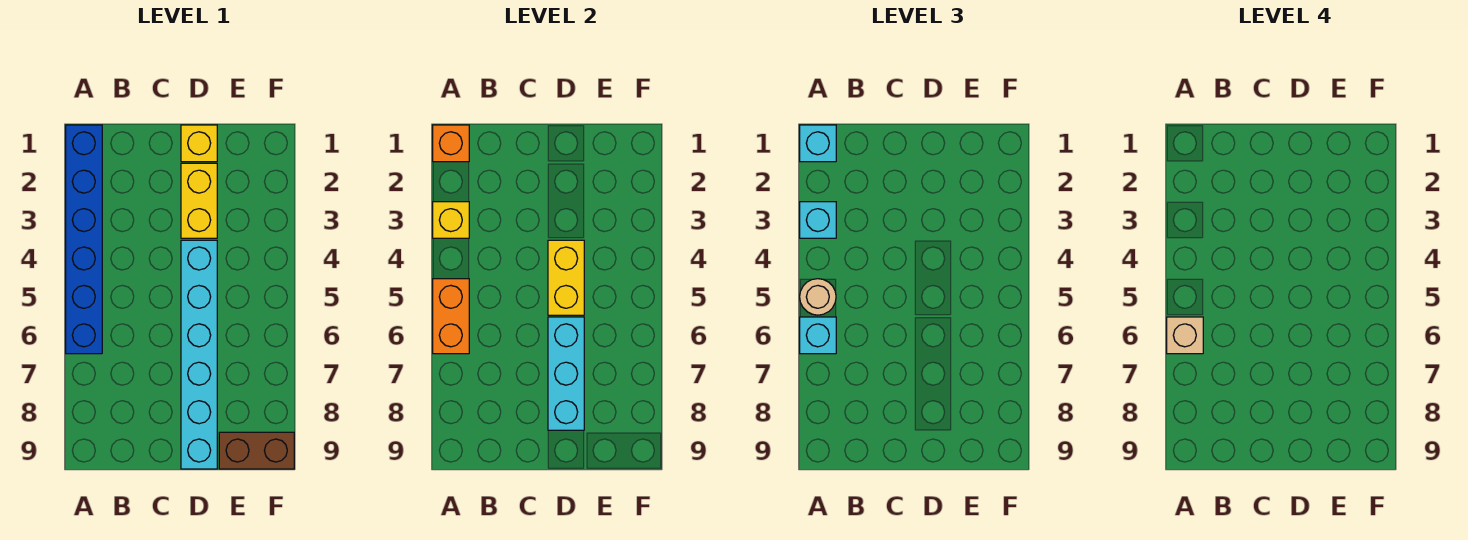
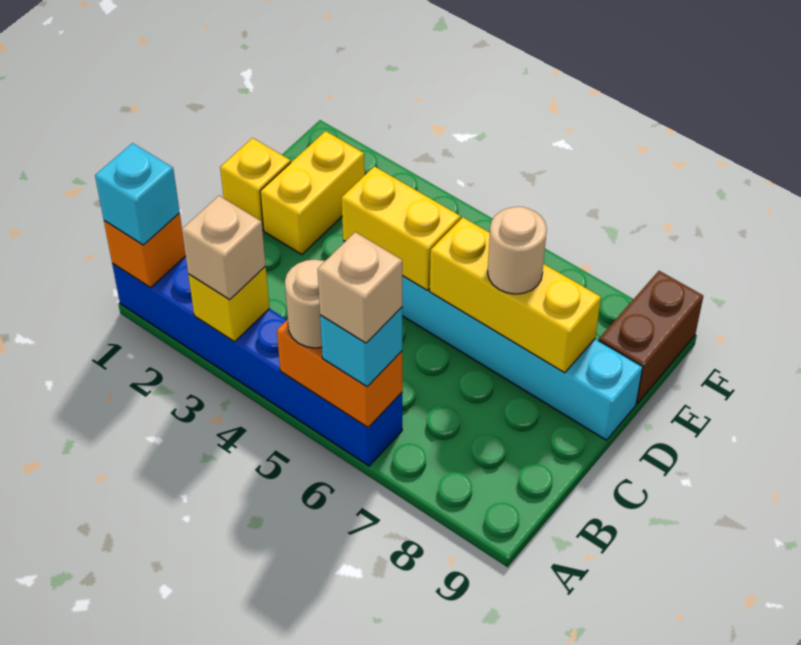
cyan 1x1 brick [800,202,836,238] -> tan 1x1 brick [182,196,266,300]
yellow 1x2 brick [181,163,217,238] -> yellow 1x2 brick turned to [260,131,365,255]
cyan 1x3 brick [548,317,584,430] -> yellow 1x3 brick [430,218,601,373]
none -> tan 1x1 round brick [488,207,547,294]

